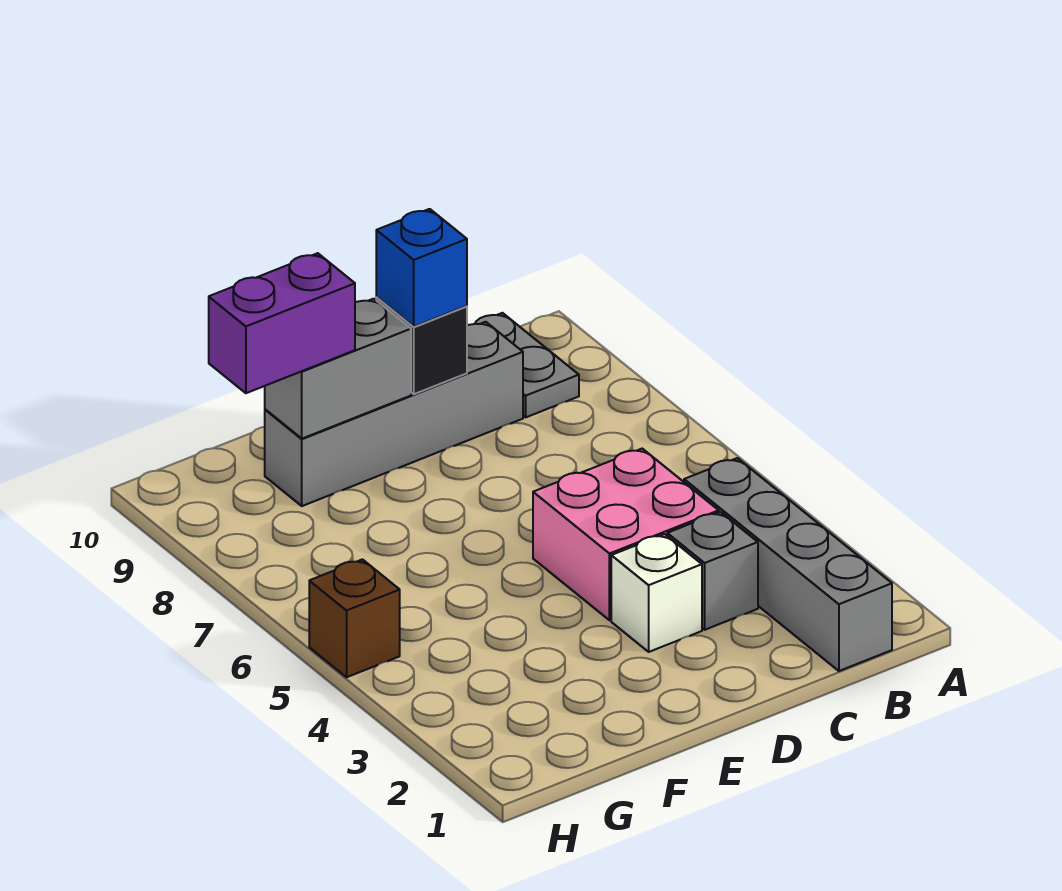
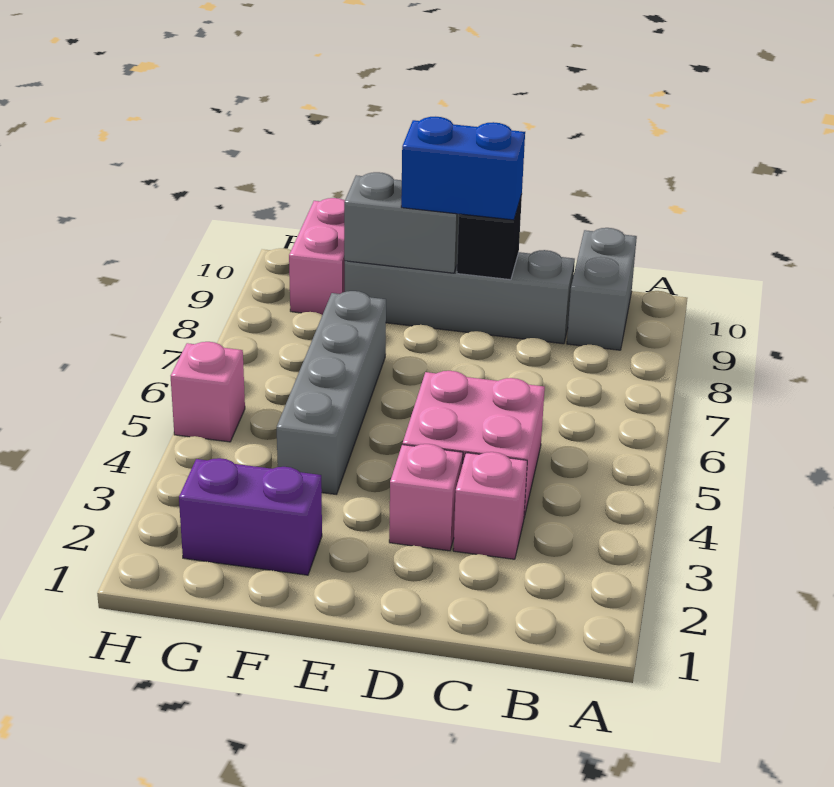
grey 1x4 brick [684,458,892,671] -> grey 1x4 brick moved to [277,291,386,495]
grey 1x2 plate [475,313,579,417] -> grey 1x2 brick [567,228,637,350]
grey 1x1 brick [667,512,758,630] -> pink 1x1 brick [453,452,527,559]
white 1x1 brick [611,534,702,652] -> pink 1x1 brick [389,444,463,551]
blue 1x1 brick [376,209,467,327] -> blue 1x2 brick [401,117,525,220]
purple 1x2 brick [209,253,355,393] -> purple 1x2 brick moved to [179,458,322,575]
none -> pink 1x2 brick [289,198,345,315]
brown 1x1 brick [309,559,400,677] -> pink 1x1 brick [171,342,245,442]

